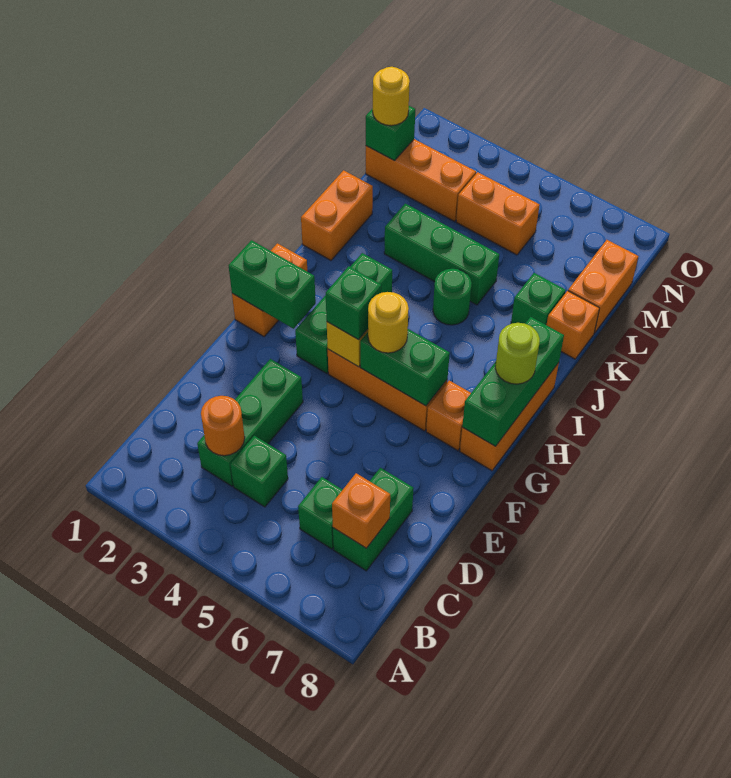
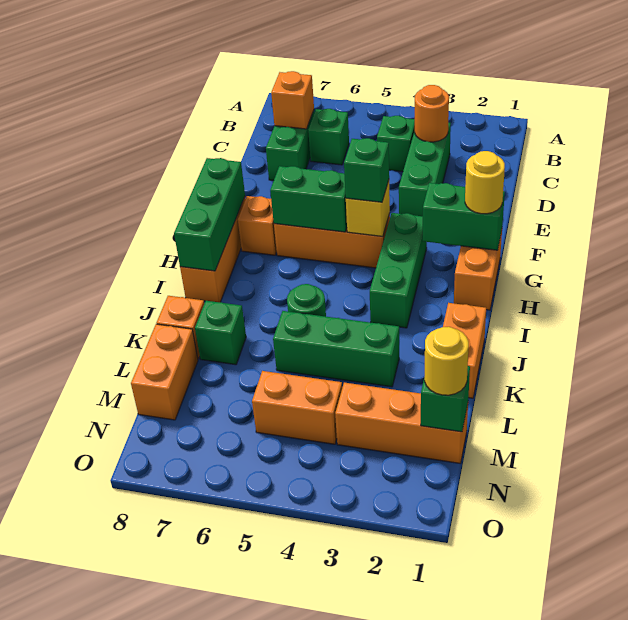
yellow 1x1 round brick [368,292,409,353] -> yellow 1x1 round brick moved to [465,151,505,214]
lime 1x1 round brick [495,323,540,384] -> none

